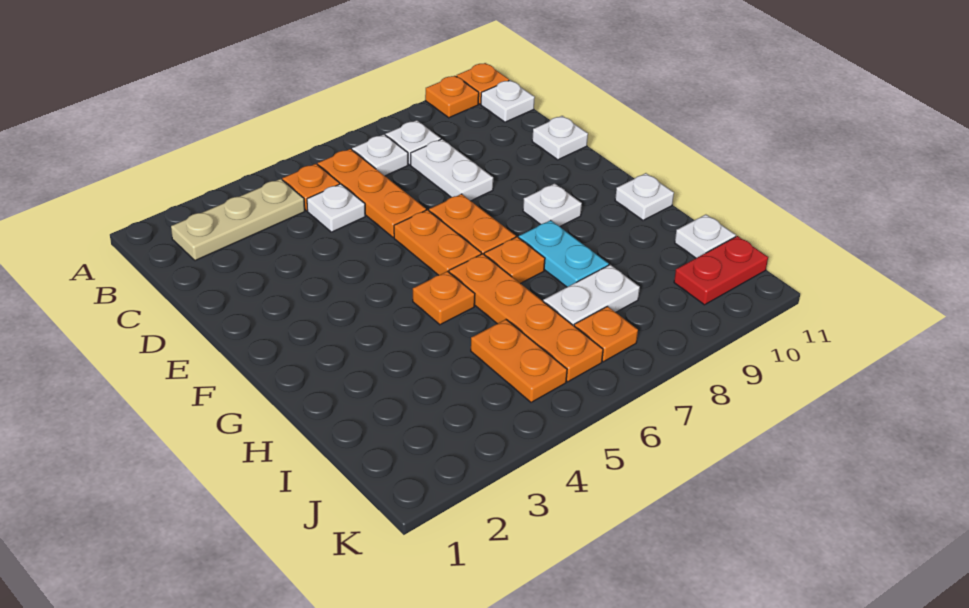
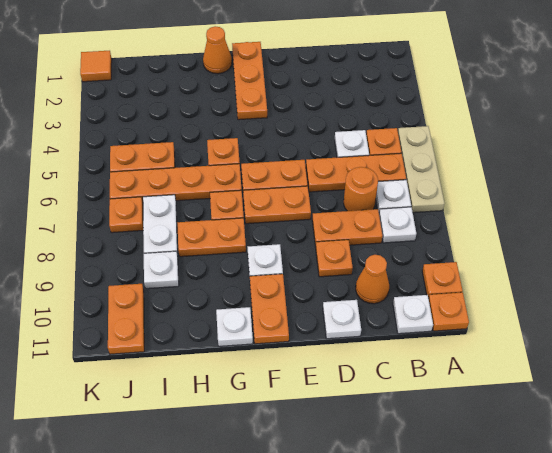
tan 1x3 plate [171,179,305,261] -> tan 1x3 plate moved to [398,126,444,213]
none -> orange 1x1 round brick [344,167,378,211]
white 1x2 plate [411,139,493,201] -> orange 1x2 plate [312,209,382,247]
none -> orange 1x1 cone [356,255,389,304]
none -> orange 1x1 plate [316,240,353,277]
none -> orange 1x3 plate [232,42,267,120]
none -> orange 1x2 plate [250,274,289,344]
none -> orange 1x1 cone [203,26,232,74]
cyan 1x2 plate [519,220,609,287] -> orange 1x2 plate [178,218,246,257]
white 1x1 plate [675,215,736,258] -> white 1x1 plate moved to [144,251,179,289]
red 1x2 plate [674,236,768,305] -> orange 1x2 plate [108,284,144,354]
none -> orange 1x1 tile [80,51,112,82]

